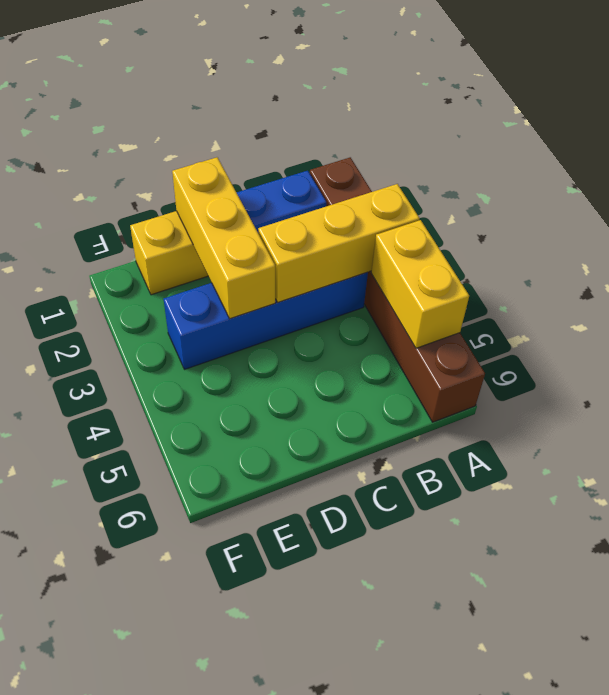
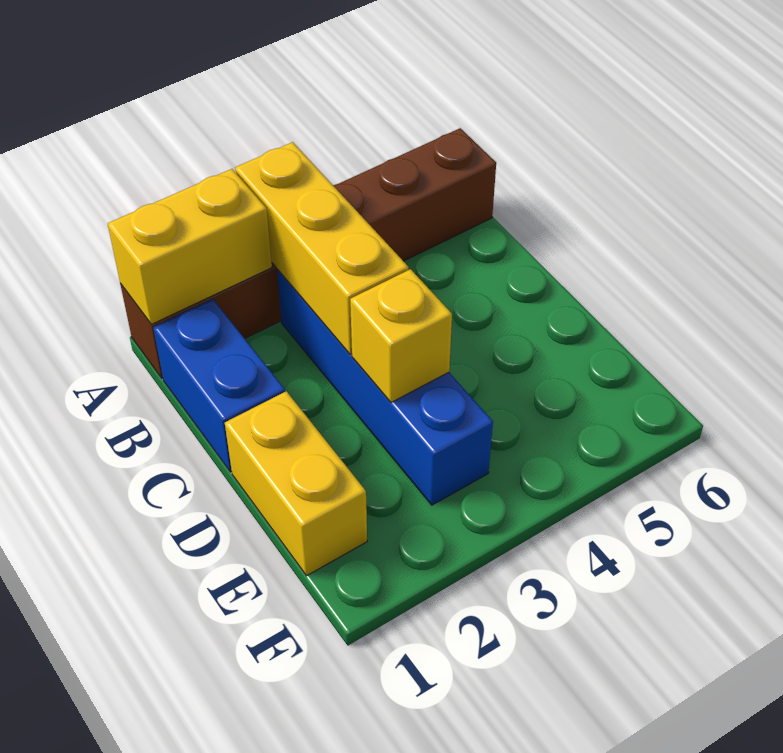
yellow 1x2 brick [371,220,469,348] -> yellow 1x2 brick moved to [108,169,272,324]
yellow 1x3 brick [172,157,275,319] -> yellow 1x1 brick [350,269,452,402]

